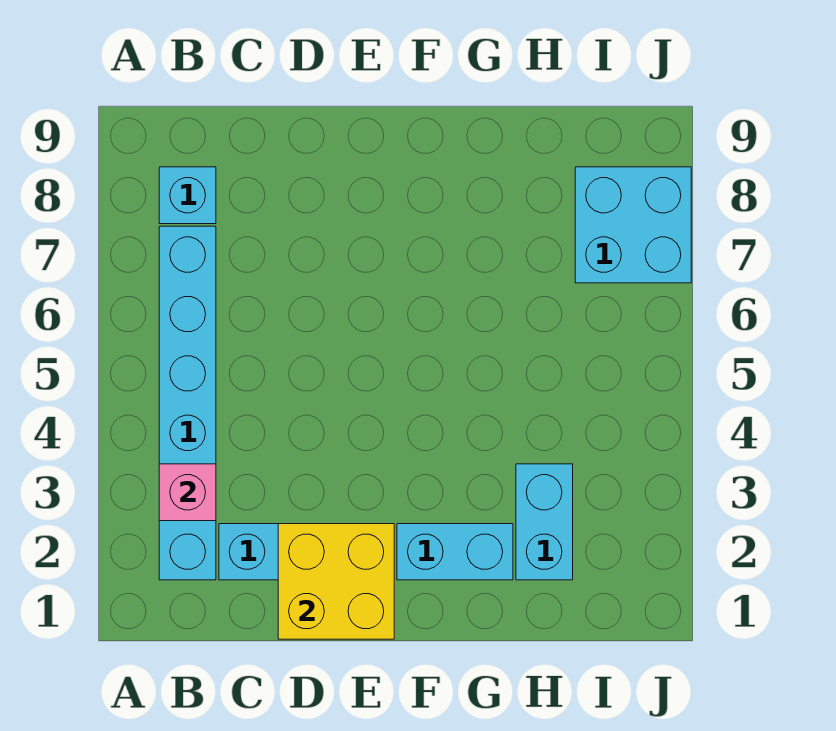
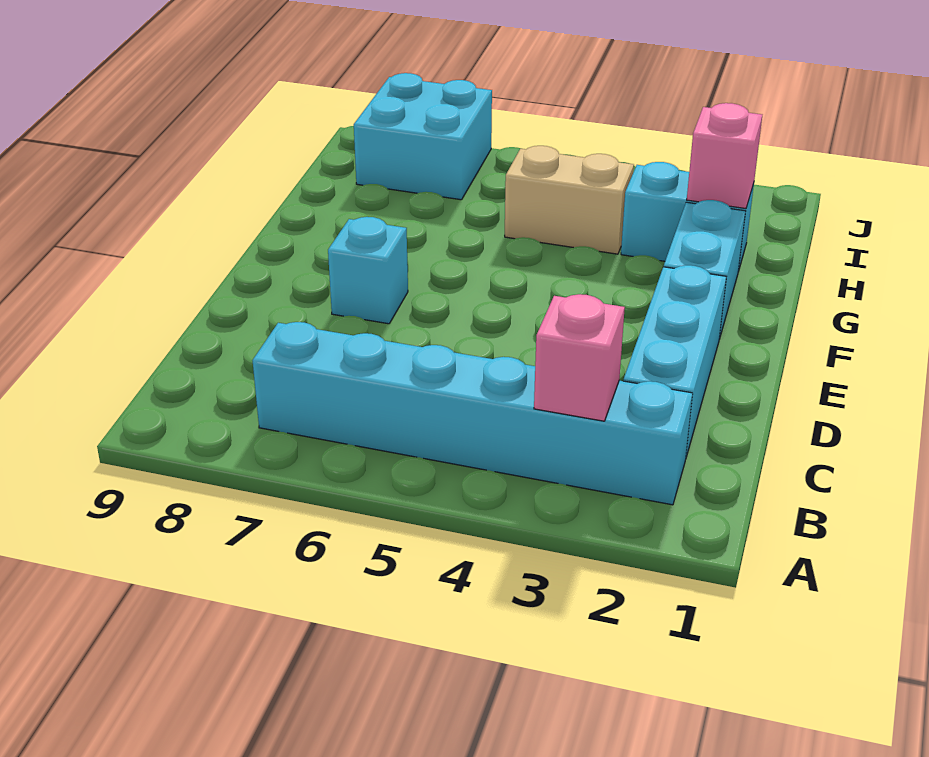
cyan 1x1 brick [159,167,216,224] -> cyan 1x1 brick moved to [328,217,408,324]
yellow 2x2 brick [278,524,394,639] -> none
none -> pink 1x1 brick [687,103,762,209]
none -> tan 1x2 brick [505,146,634,254]

